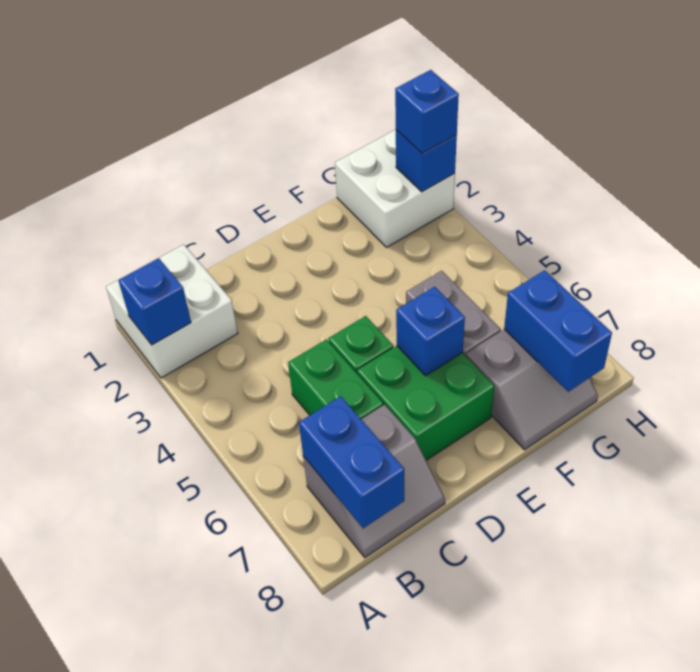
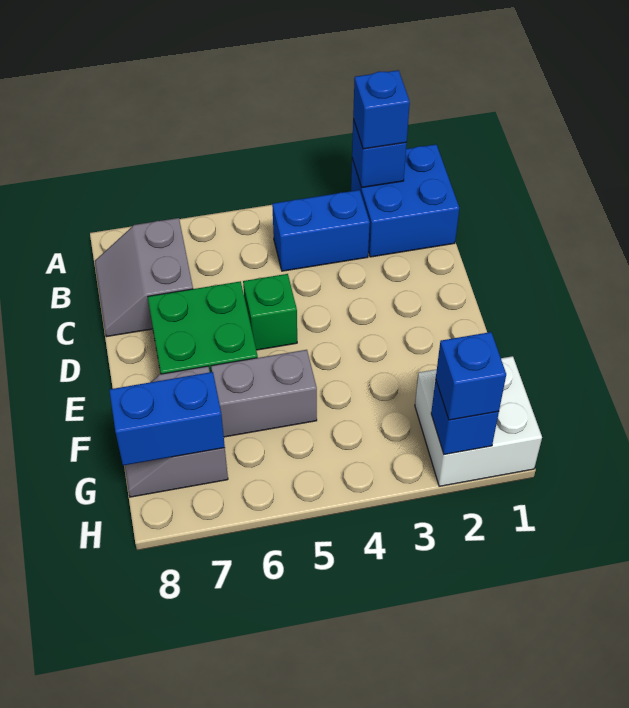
white 2x2 brick [106,244,238,378] -> blue 2x2 brick [351,144,459,257]
blue 1x2 brick [299,396,404,528] -> blue 1x2 brick moved to [272,190,370,271]
green 1x2 brick [288,339,383,419] -> none
blue 1x1 brick [396,287,465,376] -> blue 1x1 brick moved to [353,70,410,149]

